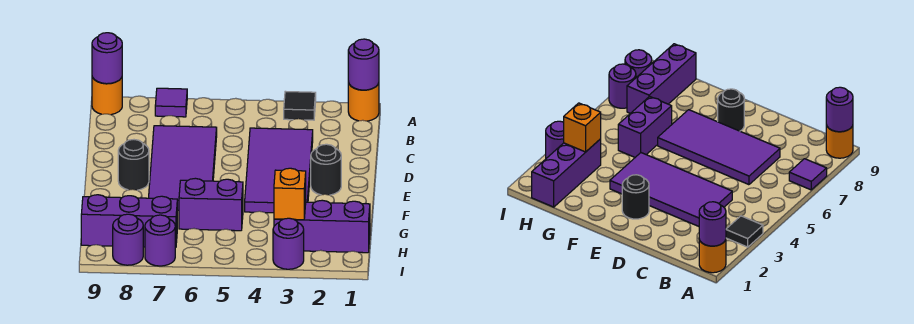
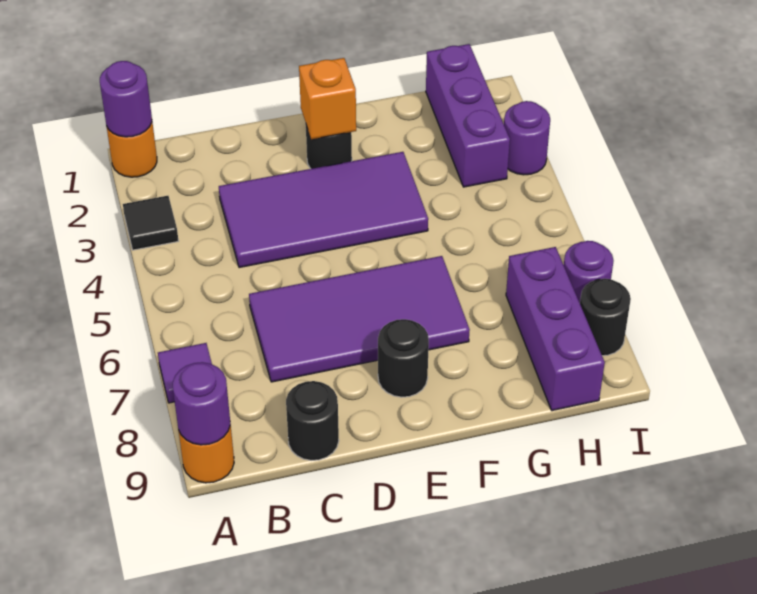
none -> black 1x1 round brick [286,381,339,460]
purple 1x2 brick [179,178,243,231] -> none
orange 1x1 brick [274,168,306,220] -> orange 1x1 brick moved to [299,58,356,139]
purple 1x1 round brick [113,214,143,265] -> black 1x1 round brick [580,279,631,356]

